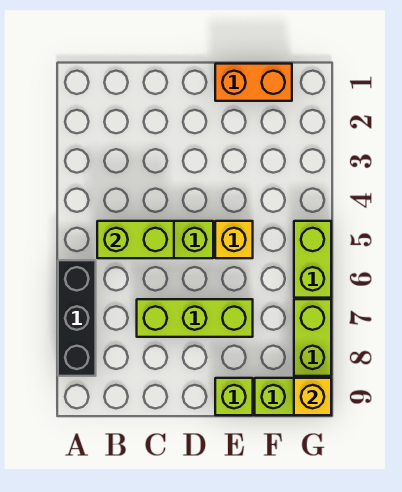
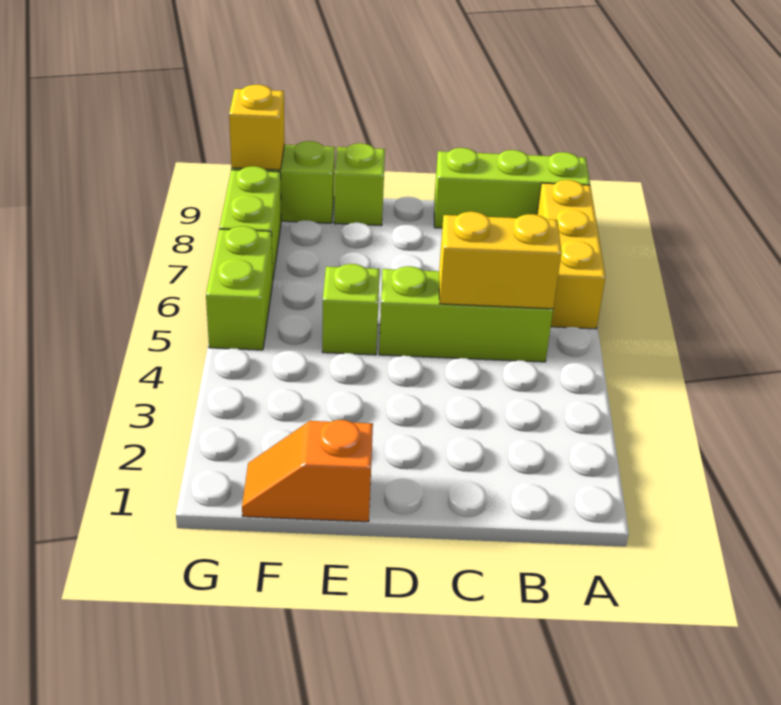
black 1x3 brick [58,260,96,376] -> yellow 1x3 brick [537,180,606,329]
lime 1x2 brick [97,221,174,258] -> yellow 1x2 brick [439,212,562,309]
lime 1x3 brick [137,299,253,337] -> lime 1x3 brick moved to [434,148,590,228]
orange 1x2 brick [215,64,292,101] -> orange 1x2 slope [242,420,373,522]
yellow 1x1 brick [215,221,253,258] -> lime 1x1 brick [322,264,380,355]

